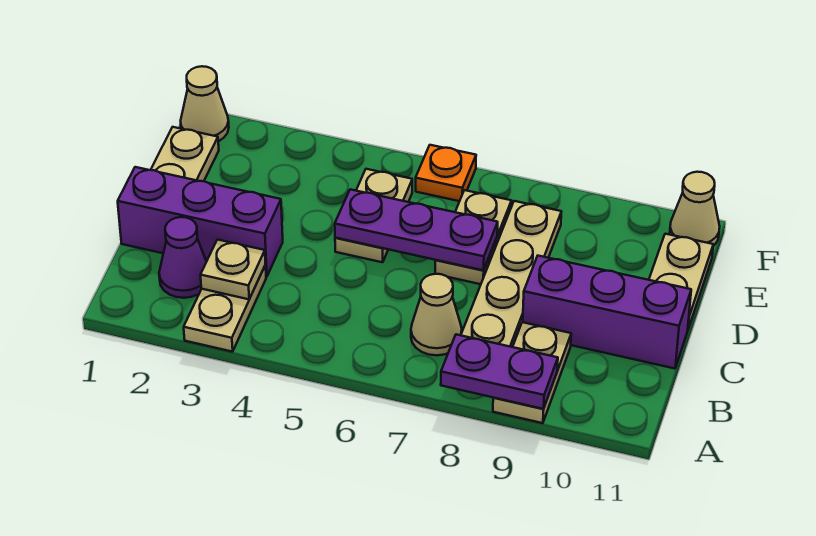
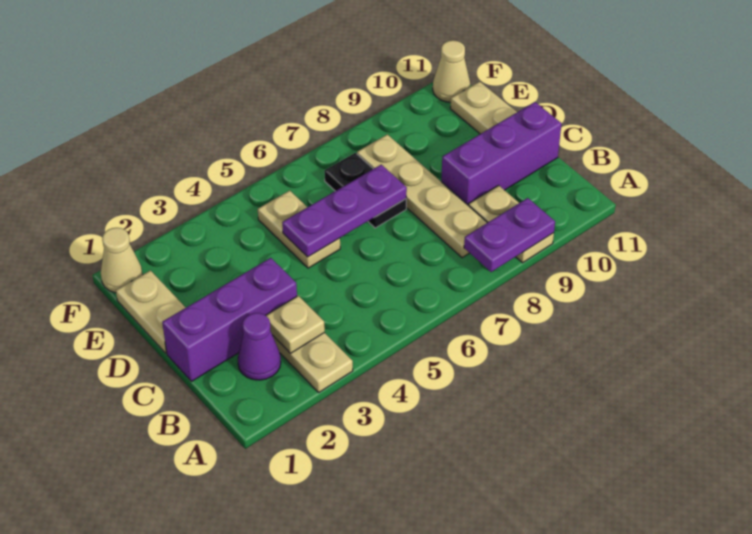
tan 1x1 cone [411,274,462,355] -> none
tan 1x2 plate [435,190,511,284] -> black 1x2 plate [324,153,406,228]
orange 1x1 plate [416,145,476,201] -> none

